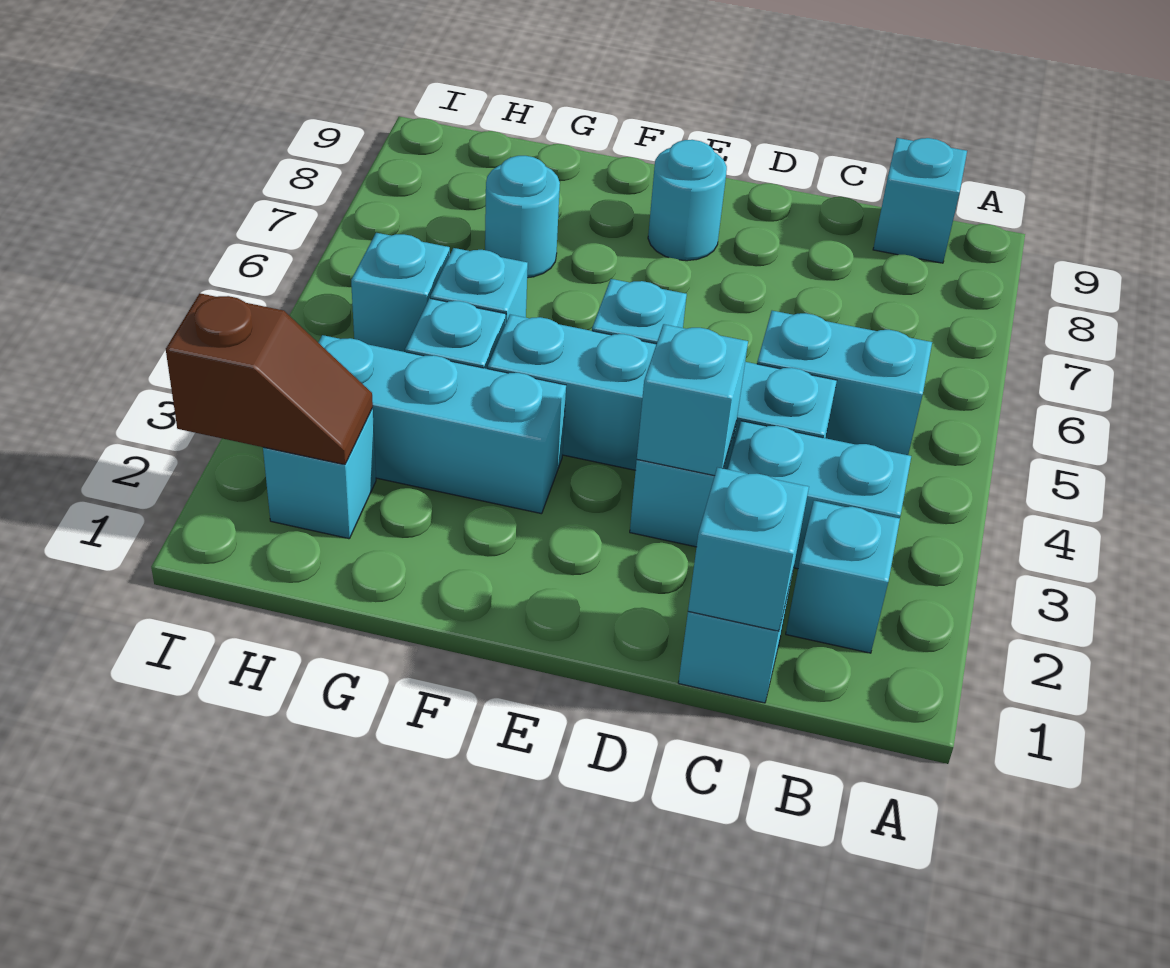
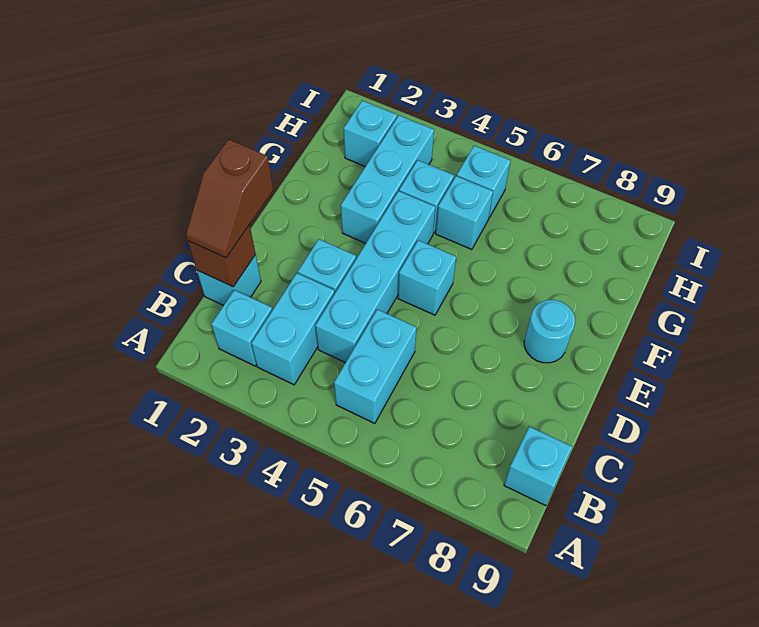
cyan 1x1 brick [688,467,809,631] -> brown 1x1 brick [188,225,256,287]
cyan 1x1 brick [637,324,748,476] -> none
cyan 1x1 round brick [485,156,560,278] -> none
brown 1x2 slope [166,293,373,465] -> brown 1x2 slope moved to [186,139,273,258]

